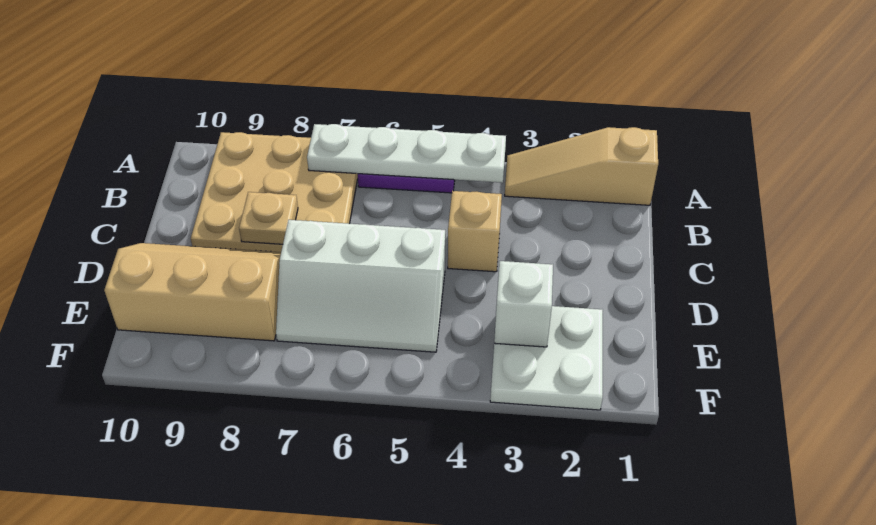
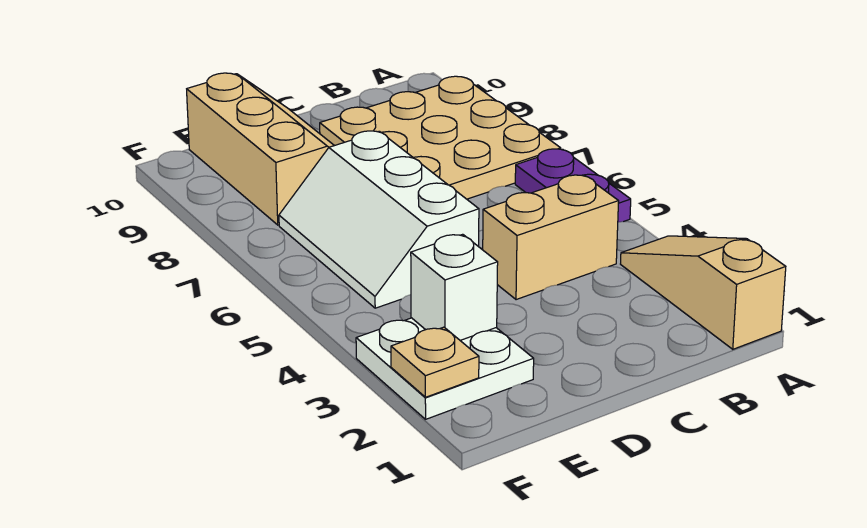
white 1x4 plate [307,124,506,183] -> none
tan 1x1 brick [448,191,502,272] -> tan 1x2 brick [483,175,619,300]
tan 1x1 plate [239,192,298,244] -> tan 1x1 plate moved to [391,327,479,397]

